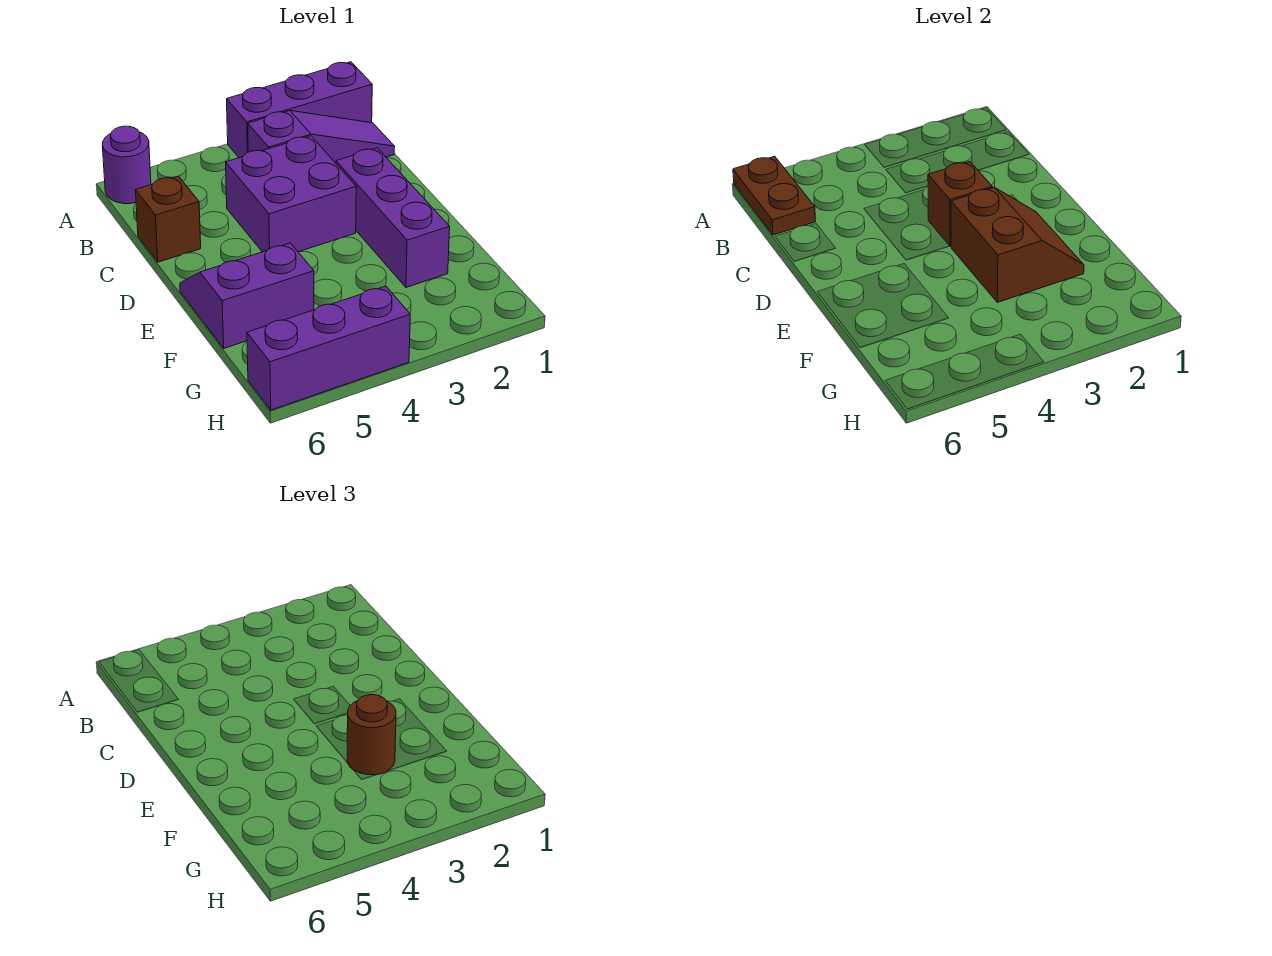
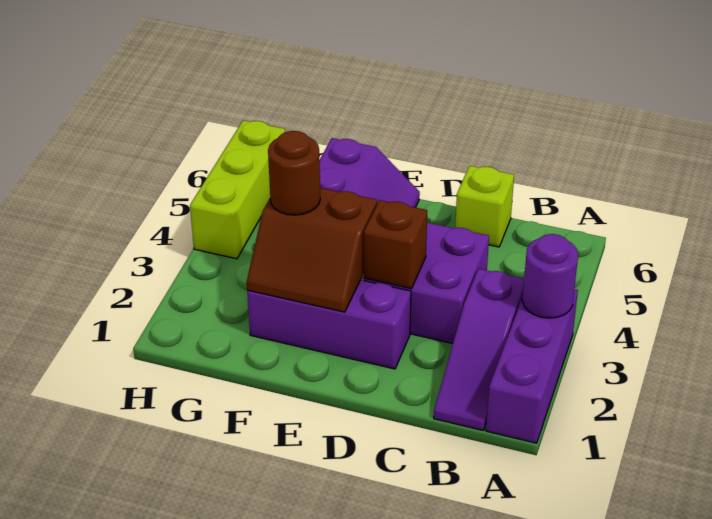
purple 1x1 round brick [102,126,151,204] -> purple 1x1 round brick moved to [522,234,578,318]
brown 1x2 plate [733,156,816,235] -> none
brown 1x1 brick [135,176,201,262] -> lime 1x1 brick [455,166,514,247]
purple 1x3 brick [247,286,410,410] -> lime 1x3 brick [190,120,285,259]

